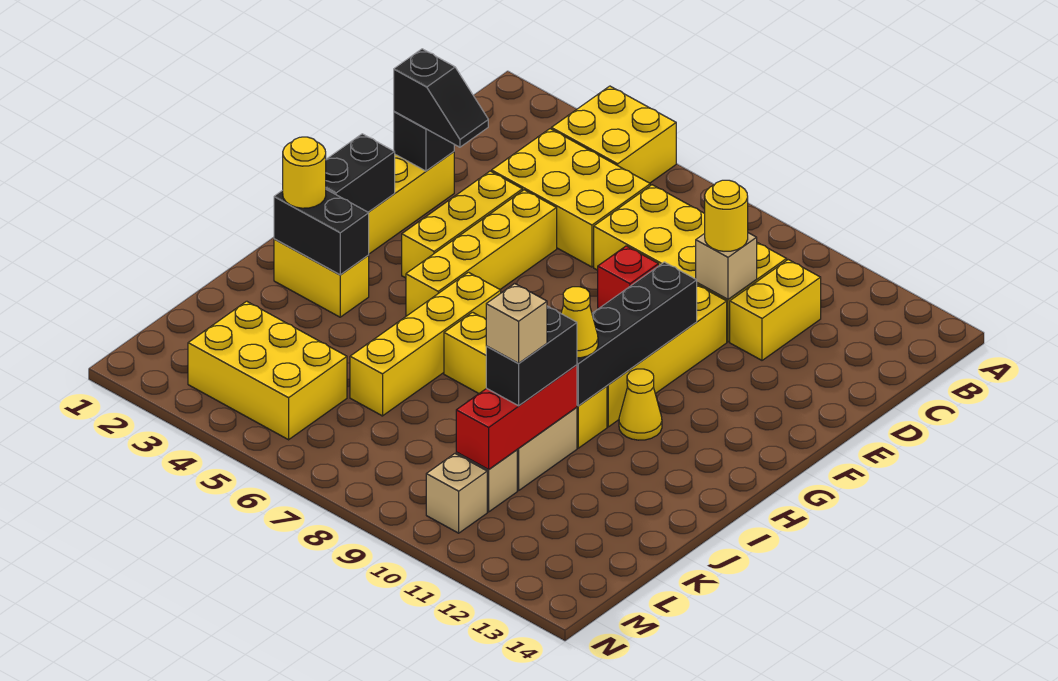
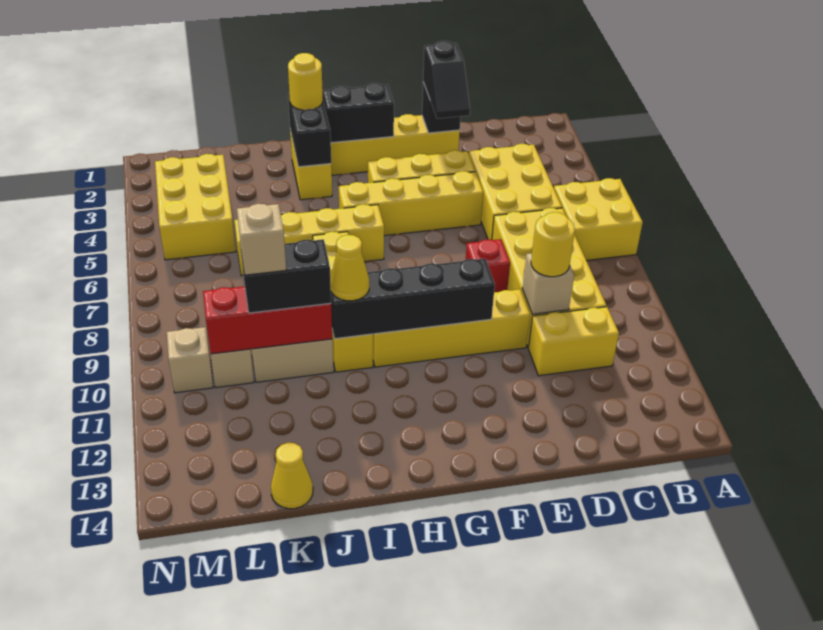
yellow 2x2 brick [551,86,676,183] -> yellow 2x2 brick moved to [554,178,643,261]
yellow 1x1 cone [619,369,662,440] -> yellow 1x1 cone moved to [271,443,313,509]

